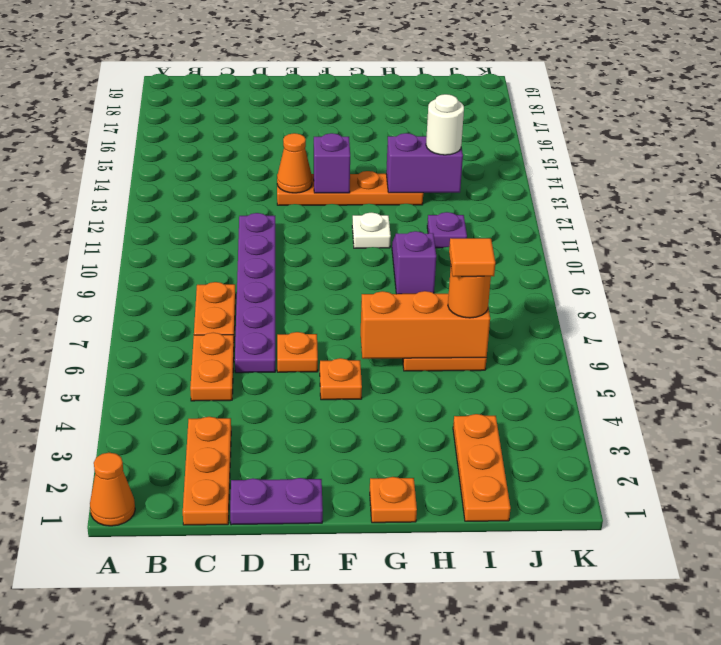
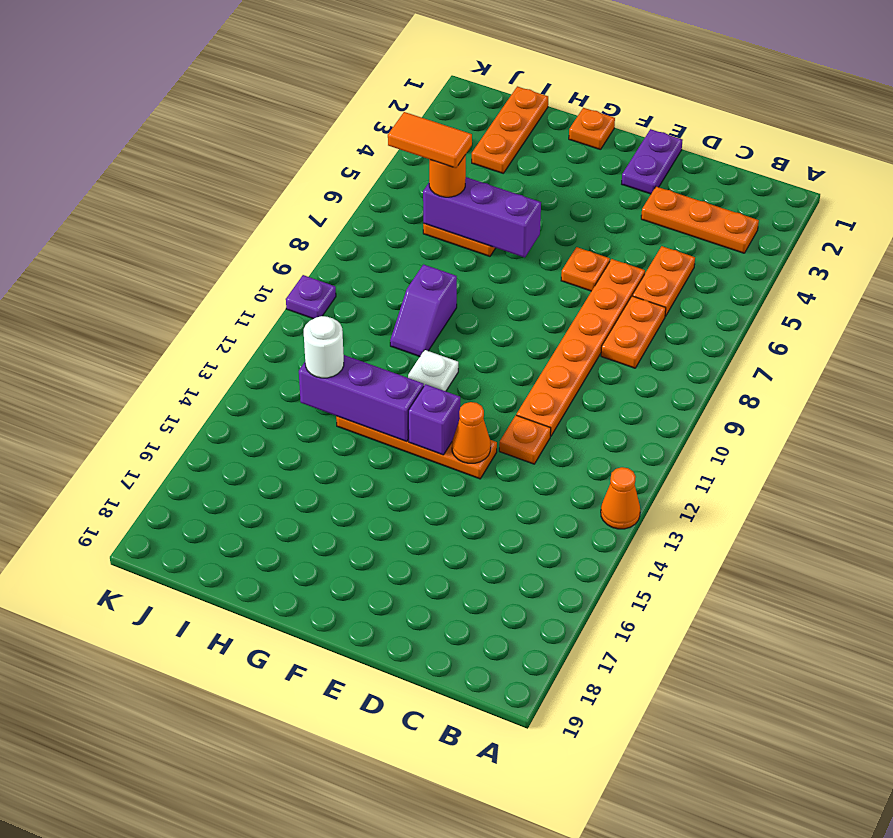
orange 1x1 cone [90,453,135,526] -> orange 1x1 cone moved to [601,467,640,529]
orange 1x3 plate [183,417,231,525] -> orange 1x3 plate turned to [641,187,759,253]
purple 1x2 plate [230,478,323,525] -> purple 1x2 plate turned to [622,129,683,194]
purple 1x6 plate [235,213,275,373] -> orange 1x6 plate [516,259,645,436]
orange 1x1 plate [320,358,362,400] -> orange 1x1 plate moved to [499,415,551,464]
orange 1x3 brick [361,291,490,359] -> purple 1x3 brick [423,177,541,258]
purple 1x2 brick [386,133,463,193] -> purple 1x3 brick [299,355,424,442]
orange 1x1 tile [449,238,495,277] -> orange 1x2 tile [388,112,472,168]
purple 1x1 plate [427,212,467,248] -> purple 1x1 plate moved to [286,275,336,319]

